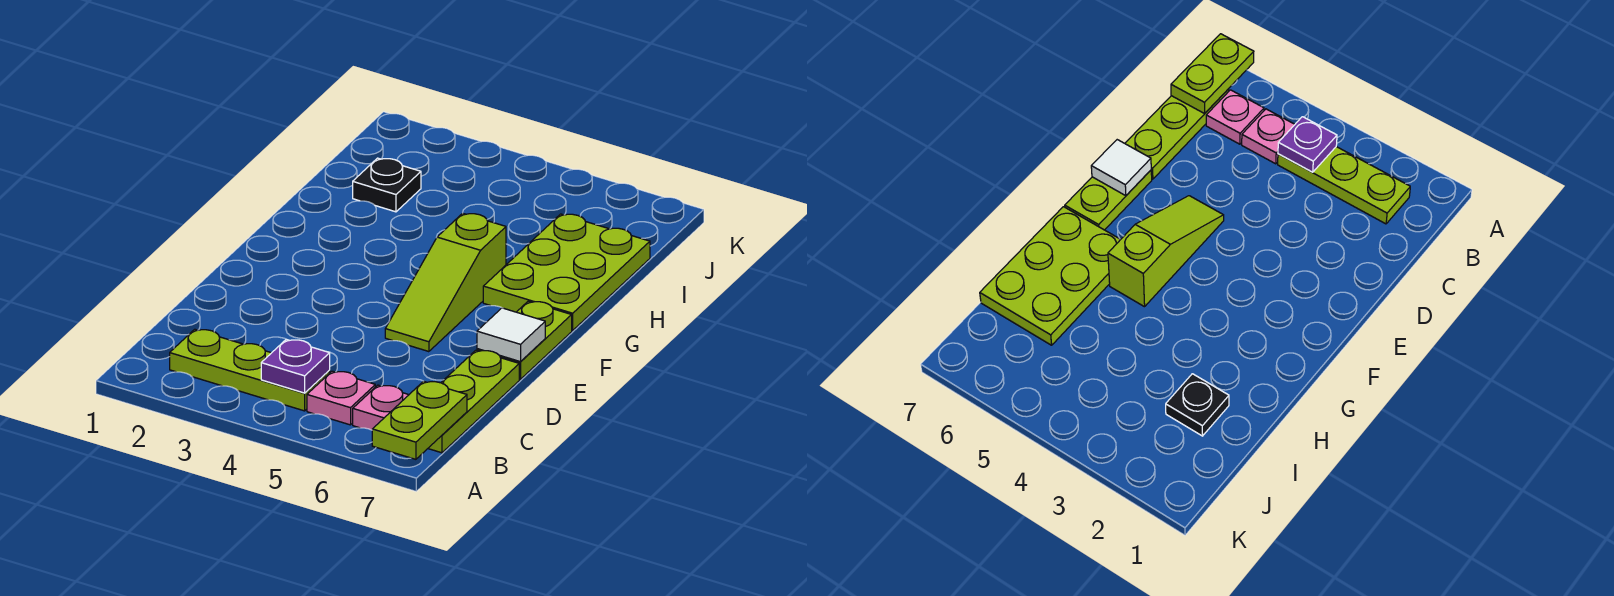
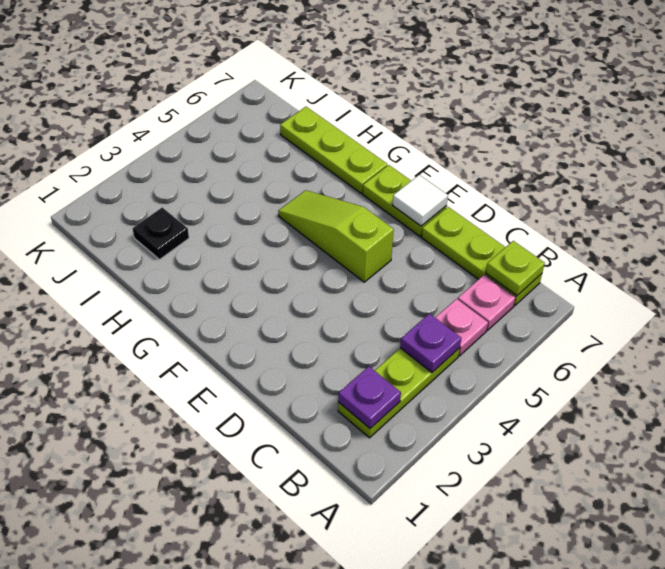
lime 1x2 plate [372,381,467,459] -> lime 1x1 plate [486,241,545,296]
none -> purple 1x1 plate [338,366,401,428]
lime 1x3 slope [385,213,506,352] -> lime 1x3 slope turned to [278,190,394,282]
lime 2x3 plate [483,214,650,330] -> lime 1x3 plate [280,107,387,193]

